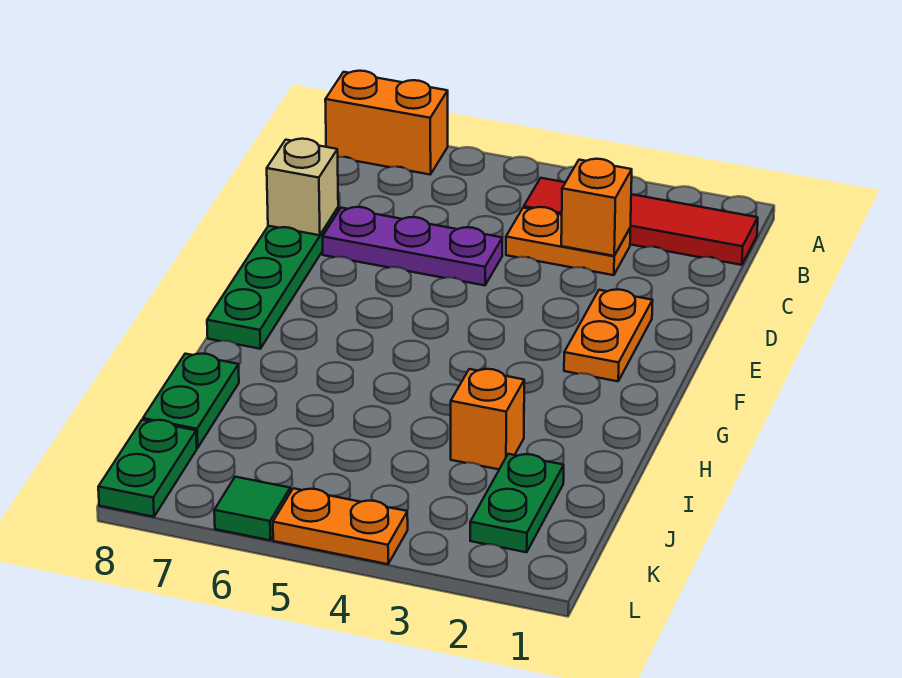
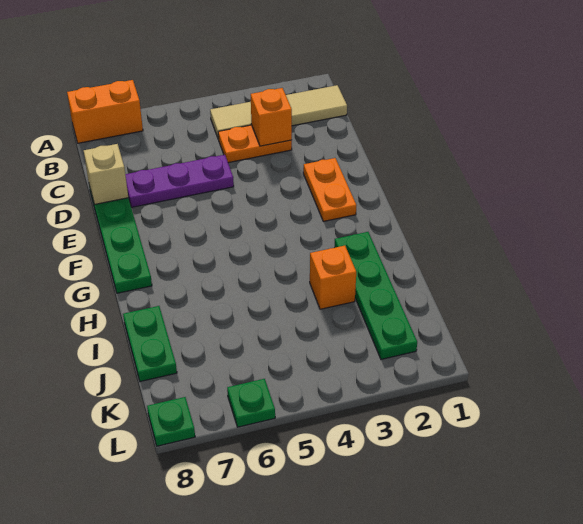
red 1x4 tile [524,178,758,265] -> tan 1x4 tile [210,85,347,140]
green 1x2 plate [470,454,564,552] -> green 1x4 plate [335,232,417,359]
green 1x2 plate [98,420,197,517] -> green 1x1 plate [147,397,195,446]
orange 1x2 plate [273,488,408,564] -> none
green 1x1 tile [214,477,290,540] -> green 1x1 plate [227,379,275,427]

